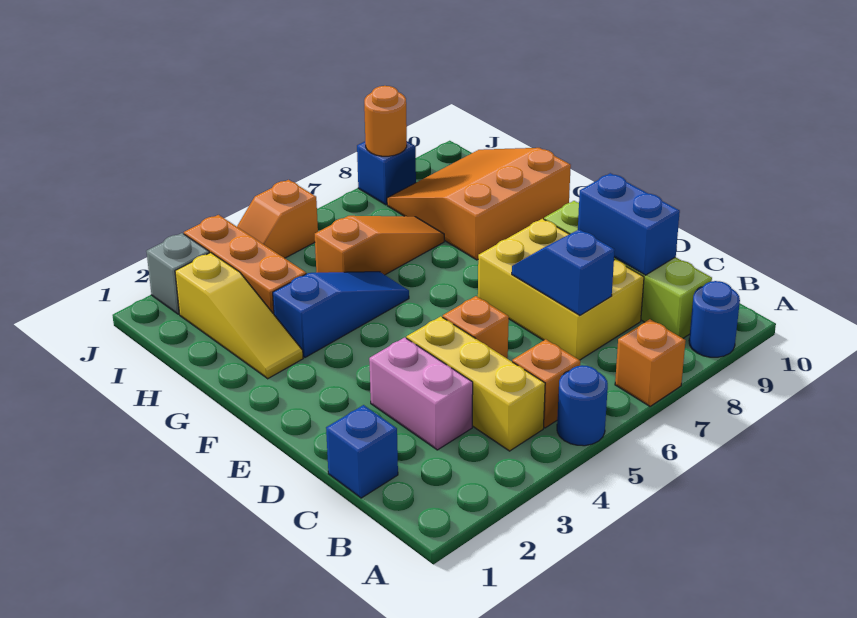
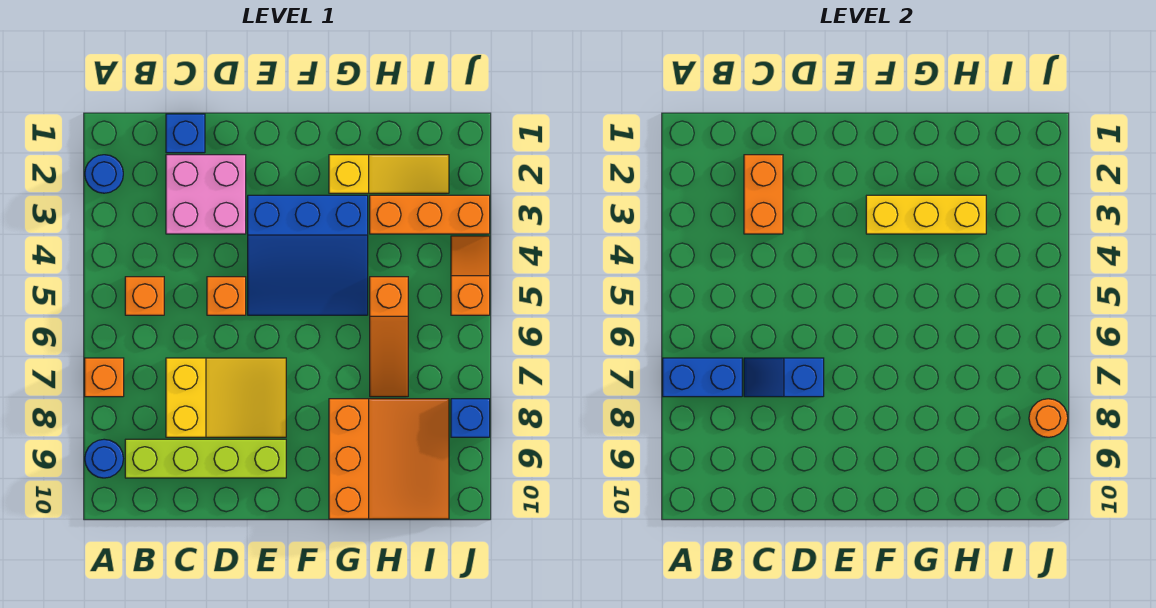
blue 1x1 round brick [557,365,608,446] -> blue 1x1 round brick moved to [85,155,123,193]
yellow 1x3 brick [406,316,545,451] -> yellow 1x3 brick moved to [866,195,986,234]
none -> orange 1x2 brick [744,155,783,234]
pink 1x2 brick [369,337,473,450] -> pink 2x2 brick [166,155,246,234]
yellow 2x3 brick [478,219,644,360] -> yellow 2x3 slope [166,358,286,437]
blue 1x2 slope [512,229,615,315] -> blue 1x2 slope turned to [744,358,824,397]
blue 1x2 brick [578,173,680,275] -> blue 1x2 brick moved to [663,358,742,397]
yellow 1x3 slope [175,253,303,379] -> yellow 1x3 slope turned to [329,155,449,193]
blue 1x3 slope [273,272,409,357] -> blue 3x3 slope [248,195,368,315]
grey 1x1 brick [146,233,209,314] -> none

